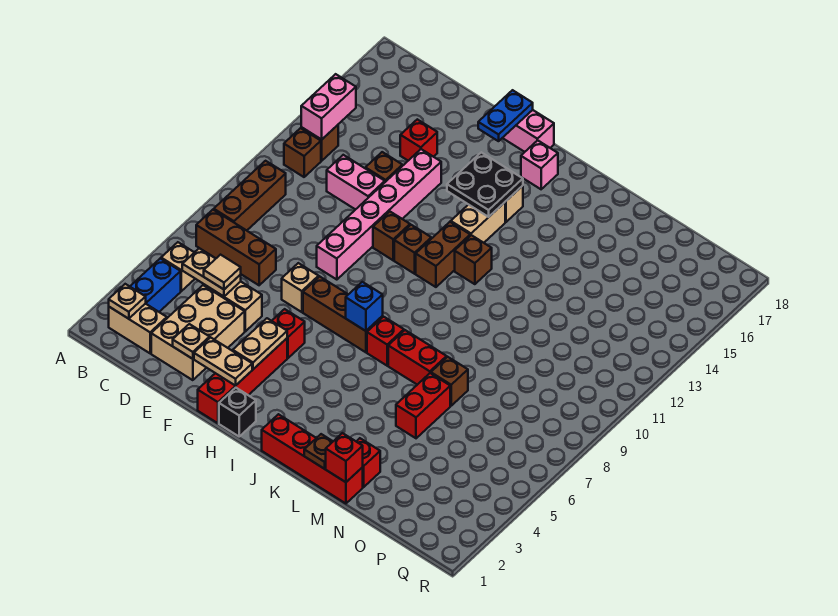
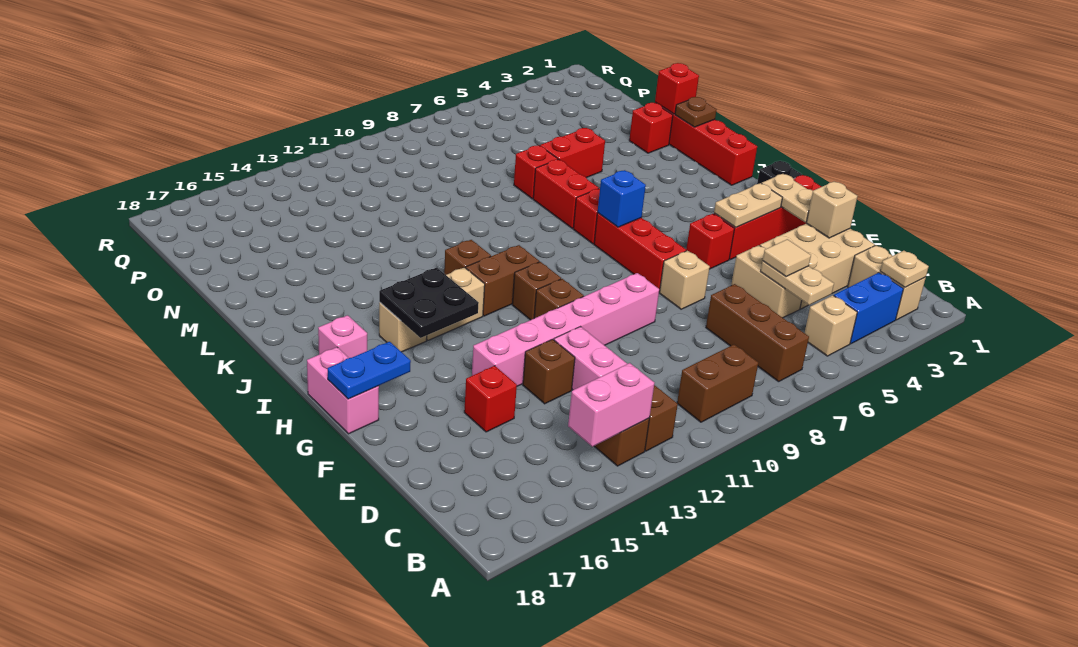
brown 1x3 brick [214,161,286,230] -> brown 1x2 brick [677,345,758,422]
tan 1x1 plate [173,324,210,359] -> tan 1x1 brick [806,181,857,238]
brown 1x3 brick [303,276,383,352] -> red 1x3 brick [594,213,686,292]
brown 1x1 brick [431,357,468,406] -> red 1x1 brick [514,146,558,199]

